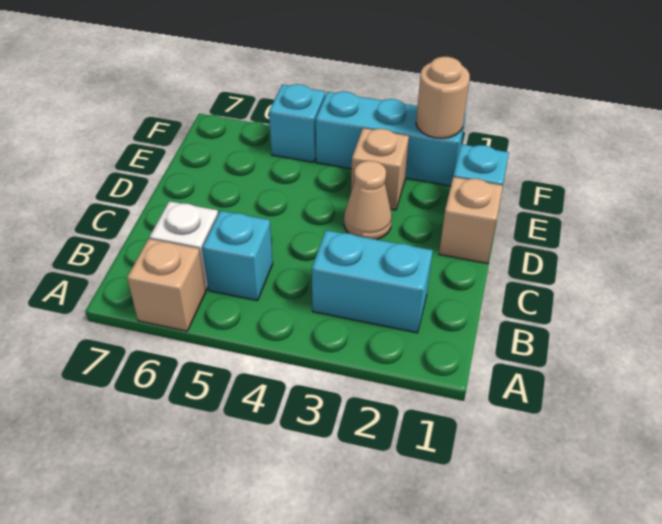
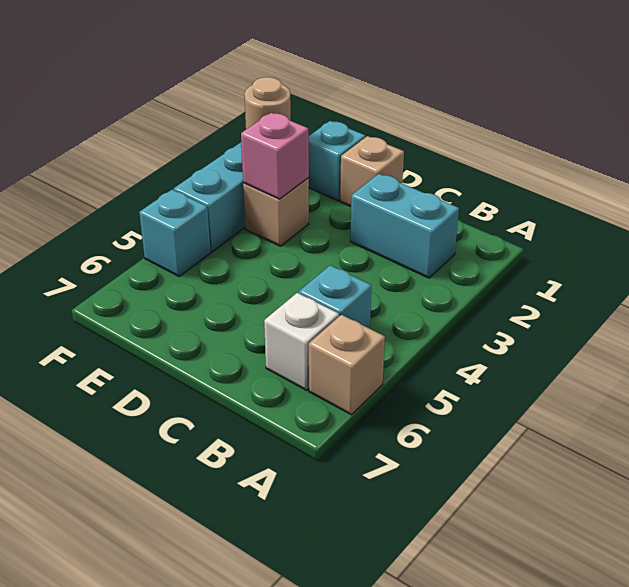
cyan 1x2 brick [312,230,433,333] -> cyan 1x2 brick turned to [350,174,459,278]
tan 1x1 cone [344,161,392,240] -> none
none -> pink 1x1 brick [241,113,309,199]

